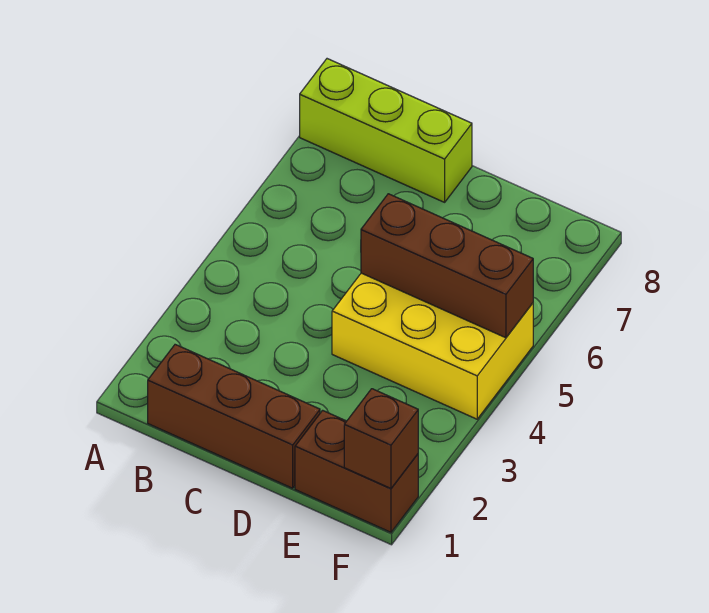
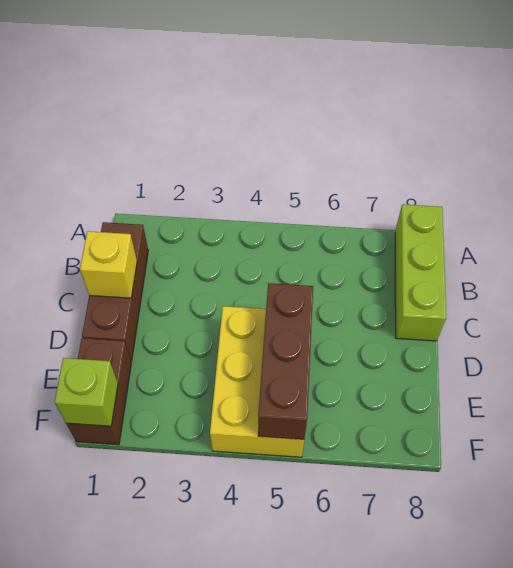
none -> yellow 1x1 brick [80,231,137,298]
brown 1x1 brick [344,389,418,488] -> lime 1x1 brick [54,358,118,426]

